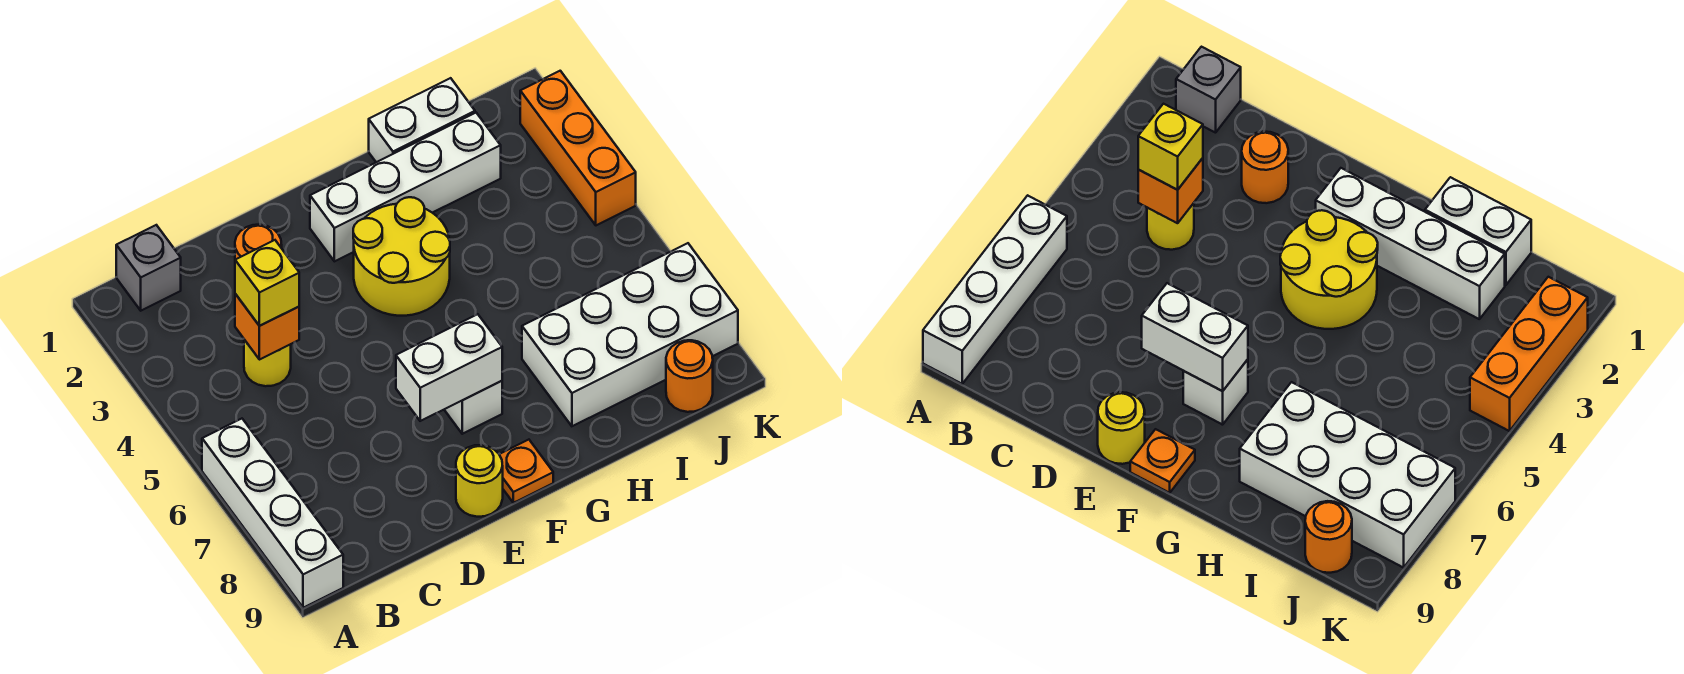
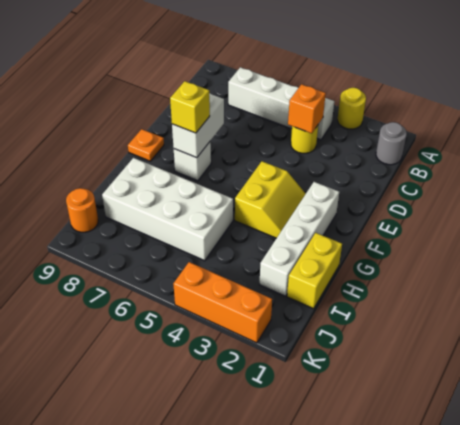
white 1x4 brick [202,419,343,608] -> white 1x4 brick moved to [228,67,334,140]
grey 1x1 brick [116,225,181,311] -> grey 1x1 round brick [376,122,407,165]
yellow 1x1 brick [235,240,299,326] -> yellow 1x1 brick moved to [170,81,210,133]
orange 1x1 round brick [235,225,282,260] -> none
yellow 1x1 round brick [456,445,503,517] -> yellow 1x1 round brick moved to [338,88,366,129]
yellow 2x2 round brick [353,197,450,316] -> yellow 2x2 slope [235,161,306,238]
white 1x2 brick [369,78,475,162] -> yellow 1x2 brick [287,233,342,309]
white 2x4 brick [522,243,738,426] -> white 2x4 brick turned to [102,158,233,261]

